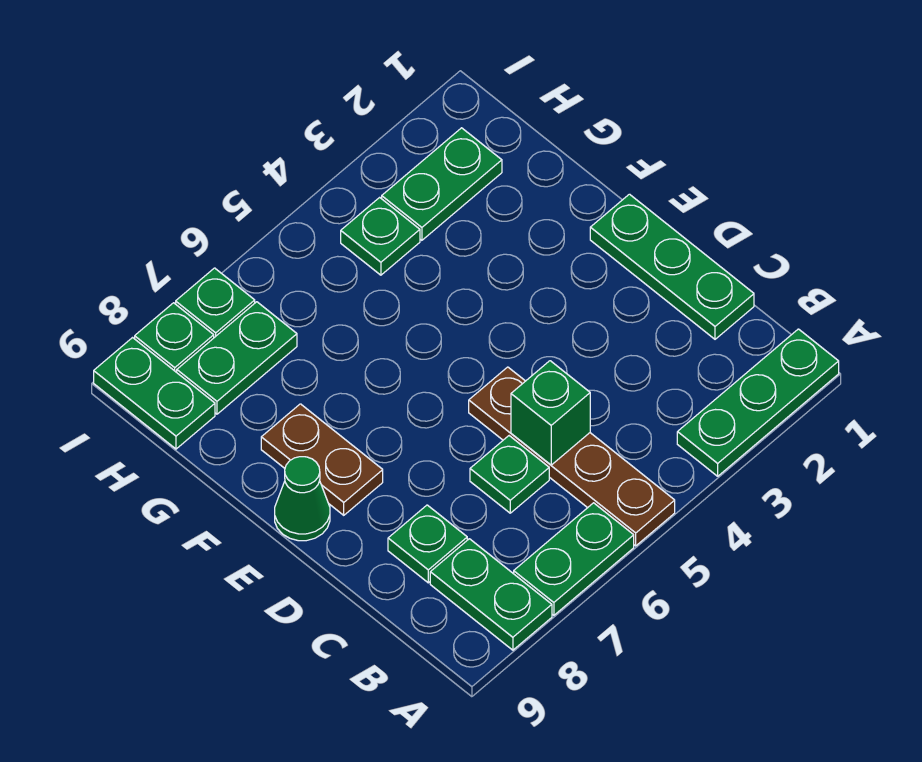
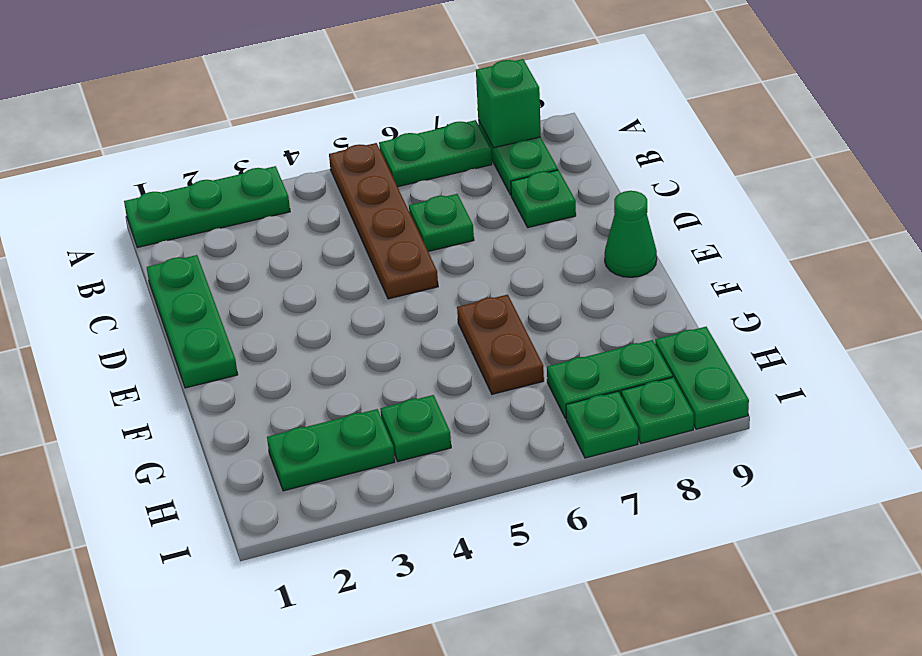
green 1x1 brick [511,361,590,465] -> green 1x1 brick moved to [476,59,541,148]
brown 1x2 plate [261,404,383,515] -> brown 1x2 plate moved to [457,295,544,394]

